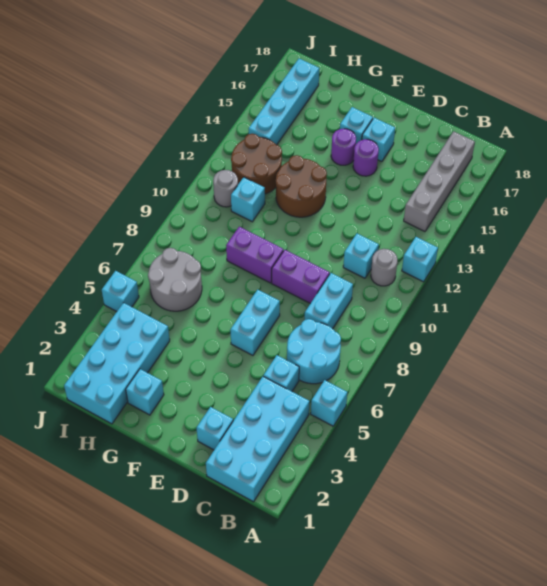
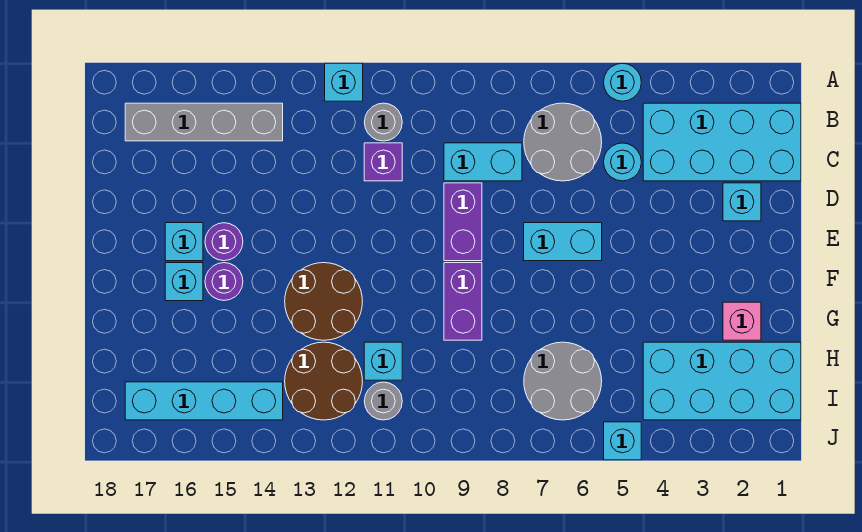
cyan 1x1 brick [311,380,347,426] -> cyan 1x1 round brick [604,63,641,101]
cyan 2x2 round brick [287,319,341,384] -> grey 2x2 round brick [524,103,602,181]
cyan 1x1 brick [263,355,299,391] -> cyan 1x1 round brick [604,143,641,181]
cyan 1x1 brick [343,234,379,278] -> purple 1x1 brick [364,143,402,181]
cyan 1x1 brick [126,369,164,415] -> pink 1x1 brick [723,302,761,340]

